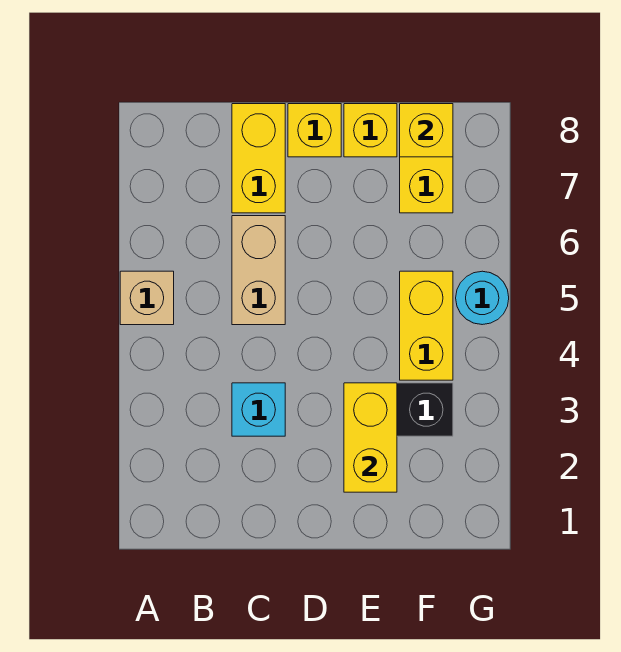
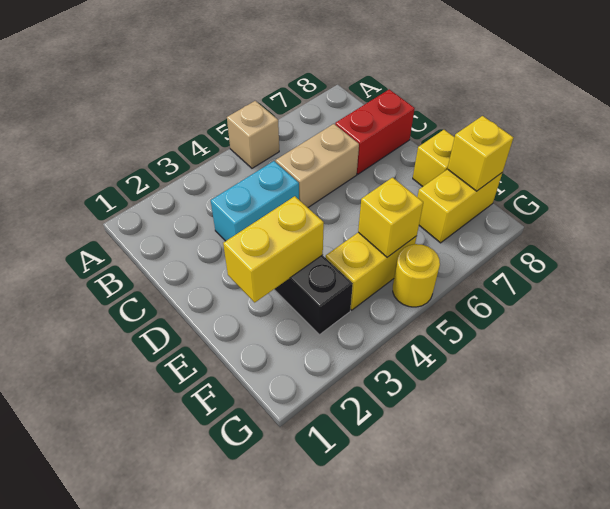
cyan 1x1 brick [232,383,285,436] -> cyan 1x2 brick [211,161,299,241]
yellow 1x2 brick [232,104,285,213] -> red 1x2 brick [335,89,415,174]
yellow 1x1 brick [288,104,341,157] -> yellow 1x1 brick moved to [358,178,423,257]
cyan 1x1 round brick [456,271,509,325] -> yellow 1x1 round brick [393,244,440,307]

